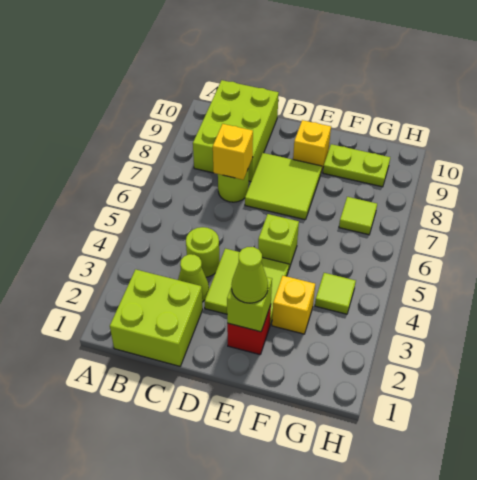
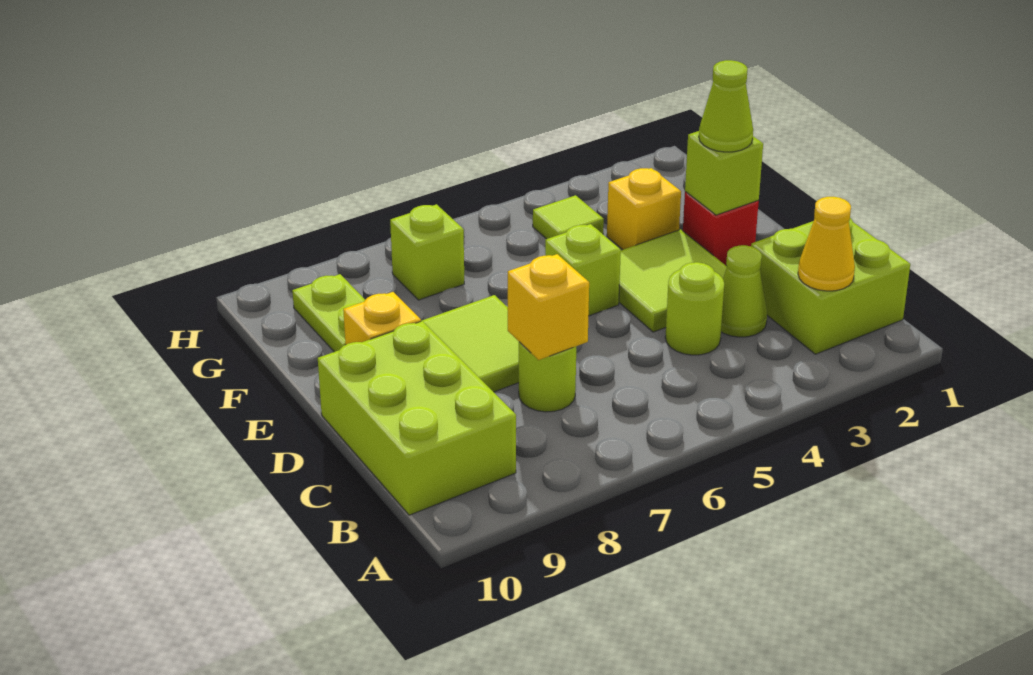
none -> yellow 1x1 cone [798,197,855,291]
lime 2x3 brick [193,80,279,181] -> lime 2x3 brick turned to [318,321,516,515]
lime 1x1 tile [339,197,377,235] -> lime 1x1 brick [390,204,464,300]

